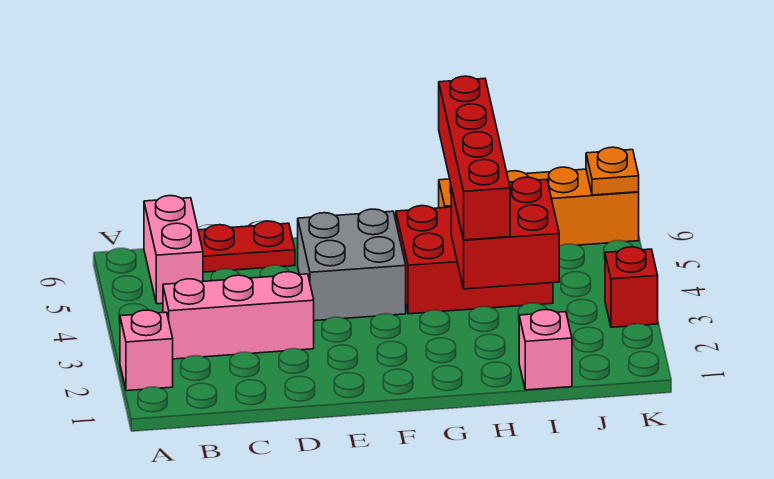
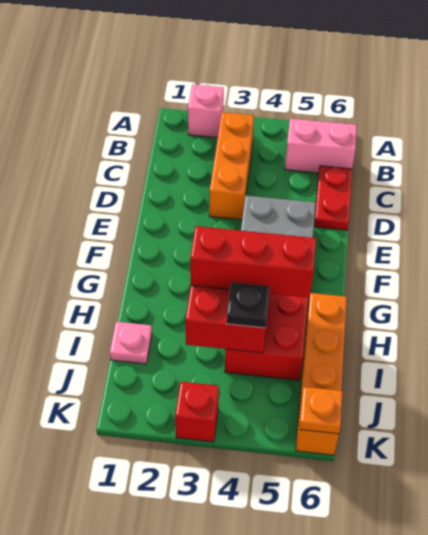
pink 1x3 brick [163,272,314,359] -> orange 1x3 brick [209,112,254,220]
red 1x4 brick [439,76,510,240] -> red 1x3 brick [190,226,316,298]
pink 1x1 brick [519,310,572,390] -> pink 1x1 plate [110,322,152,364]
none -> black 1x1 plate [226,282,270,328]

